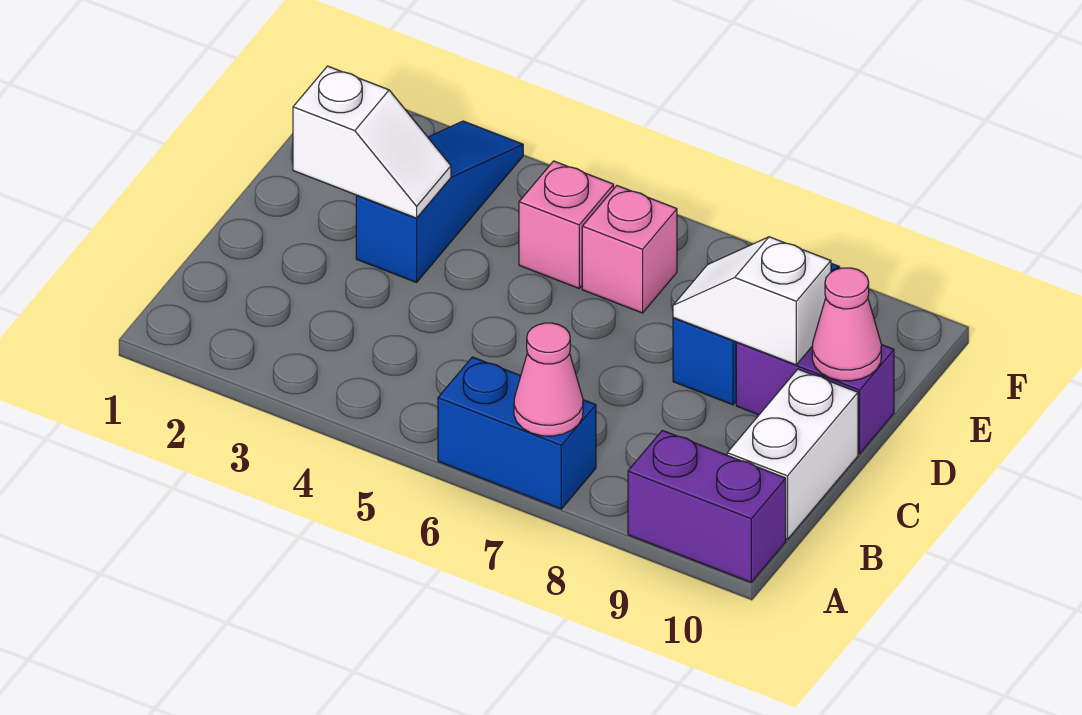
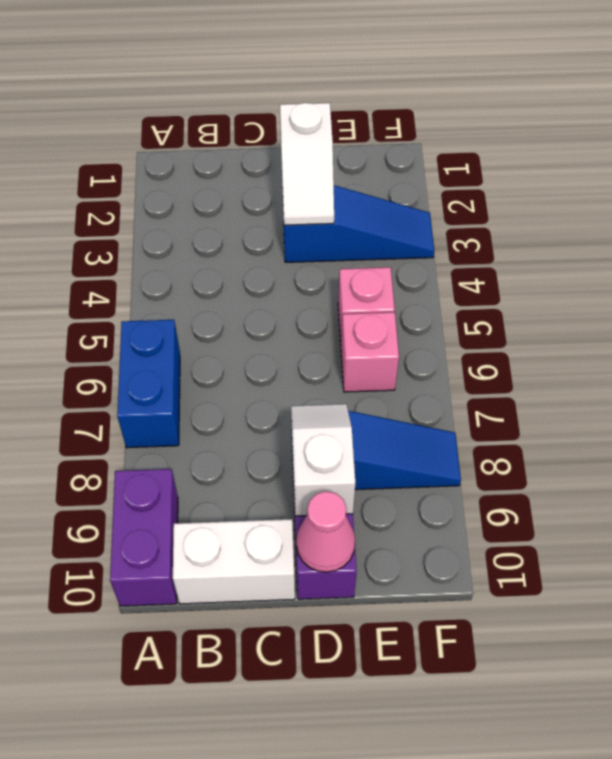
pink 1x1 cone [514,323,583,436] -> none

